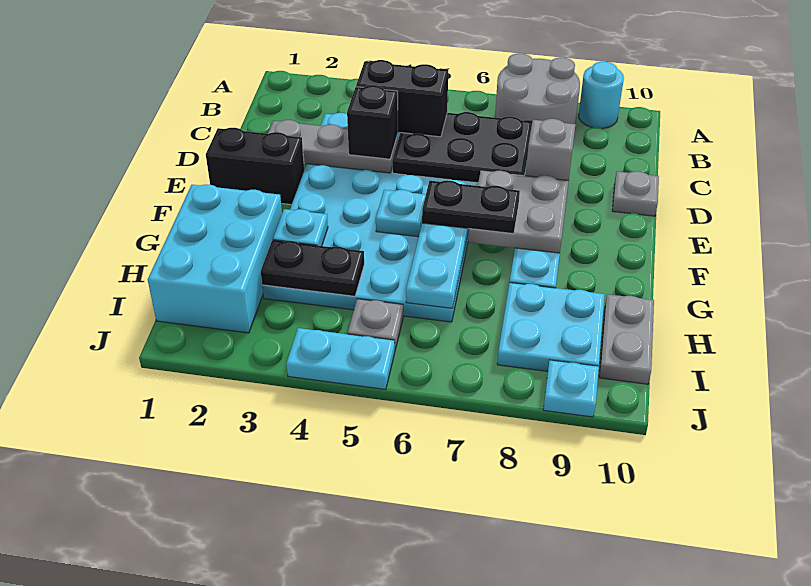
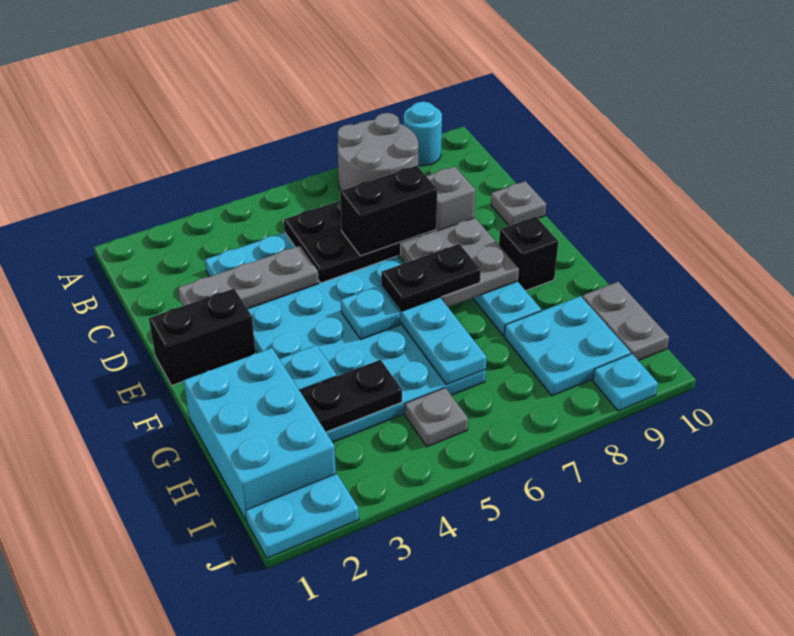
black 1x2 brick [356,60,448,137] -> black 1x2 brick moved to [340,166,437,256]
black 1x1 brick [347,85,398,159] -> black 1x1 brick moved to [499,217,558,291]
cyan 1x2 plate [286,328,395,389] -> cyan 1x2 plate moved to [246,474,359,558]

